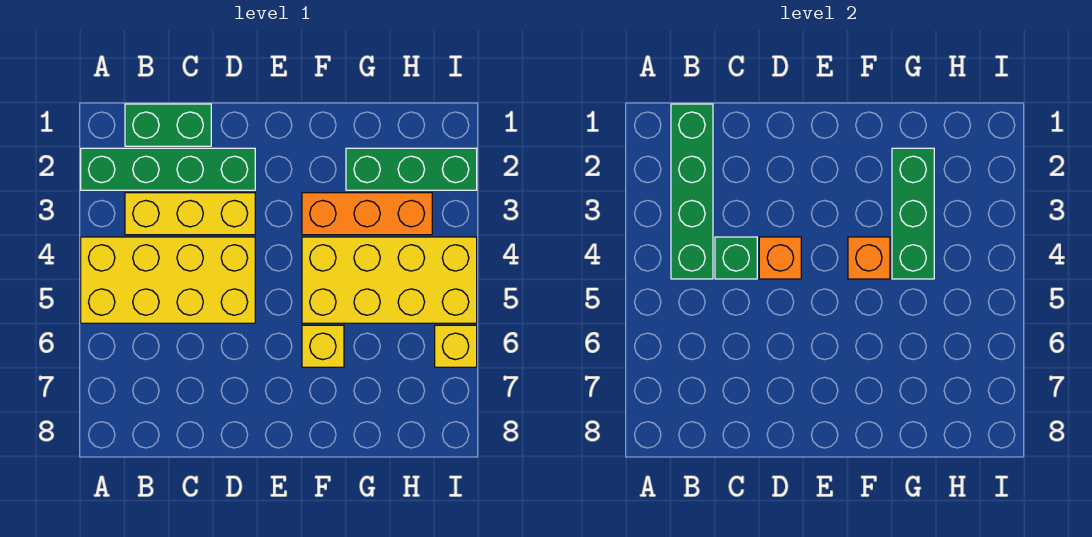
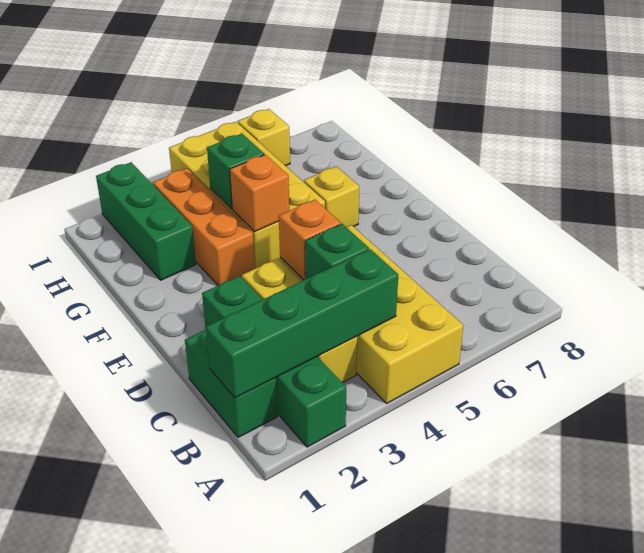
green 1x3 brick [892,148,934,279] -> green 1x1 brick [207,134,264,209]

